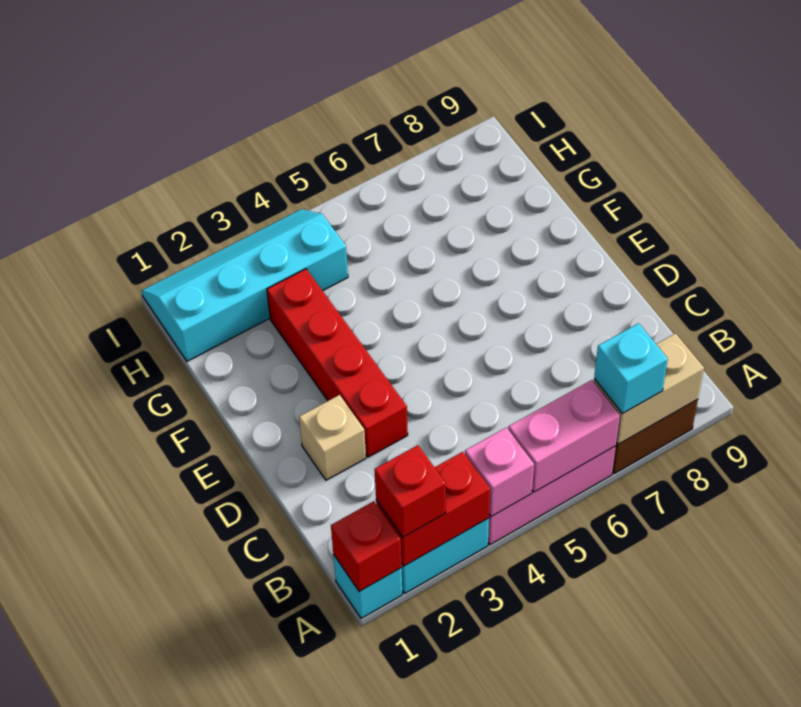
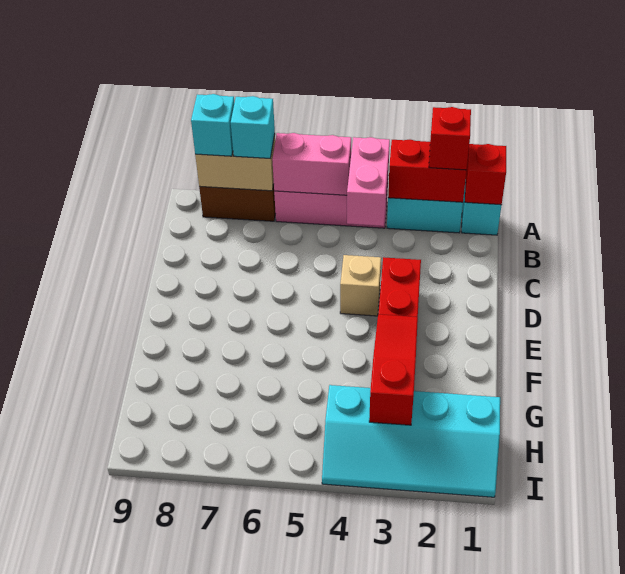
pink 1x1 brick [465,427,534,517] -> pink 1x2 brick [347,137,390,226]
none -> cyan 1x1 brick [191,94,234,156]
tan 1x1 brick [299,395,366,480] -> tan 1x1 brick moved to [340,255,381,316]
none -> red 1x3 slope [369,314,418,425]

